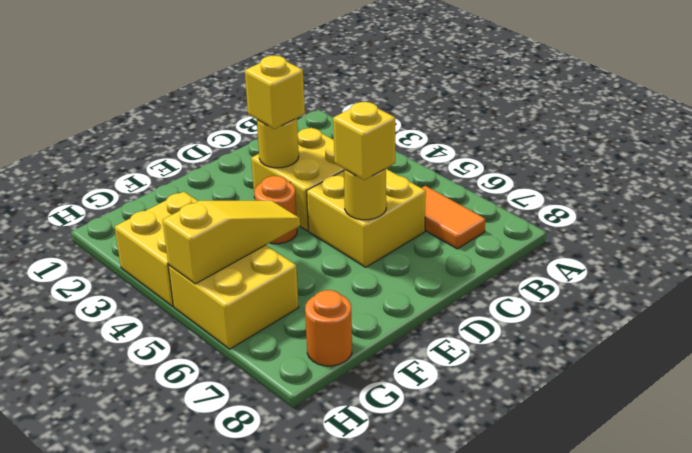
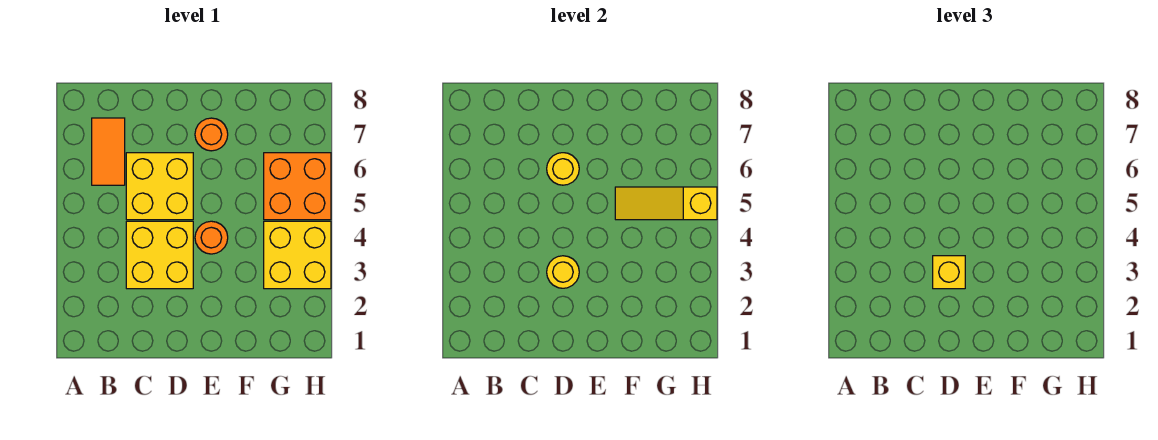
yellow 1x1 brick [333,102,395,180] -> none
yellow 2x2 brick [168,245,299,349] -> orange 2x2 brick [264,153,331,220]
orange 1x1 round brick [305,290,352,366] -> orange 1x1 round brick moved to [195,118,228,151]

